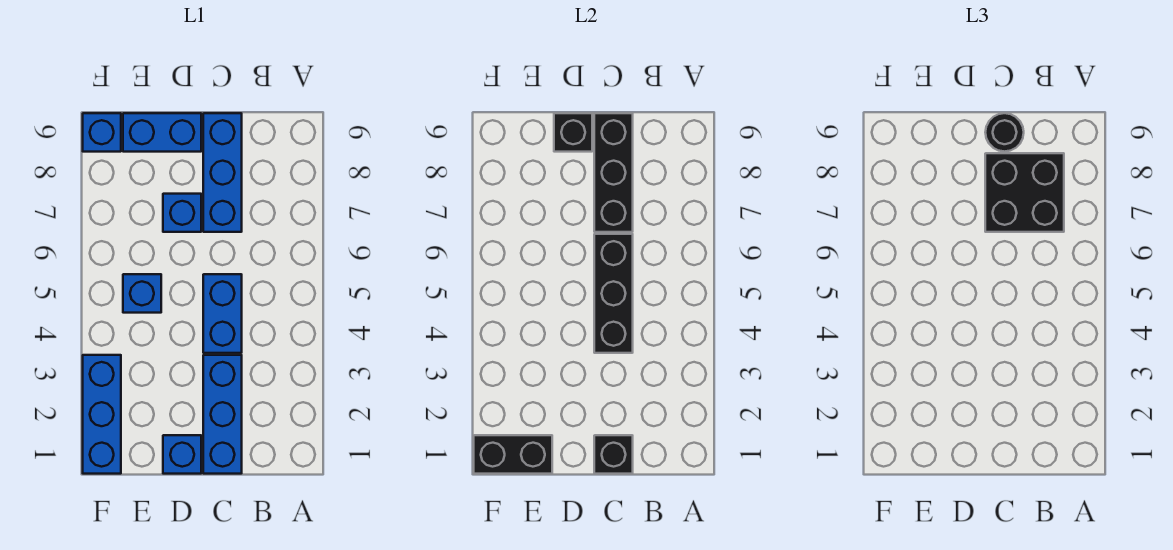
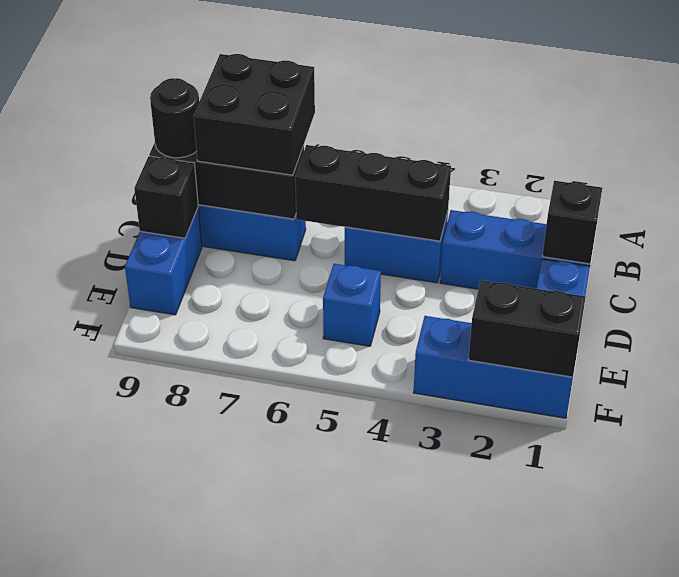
blue 1x1 brick [163,194,201,232] -> none
black 1x2 brick [474,435,552,474] -> black 1x2 brick turned to [468,280,586,377]
blue 1x1 brick [83,113,121,152] -> none

